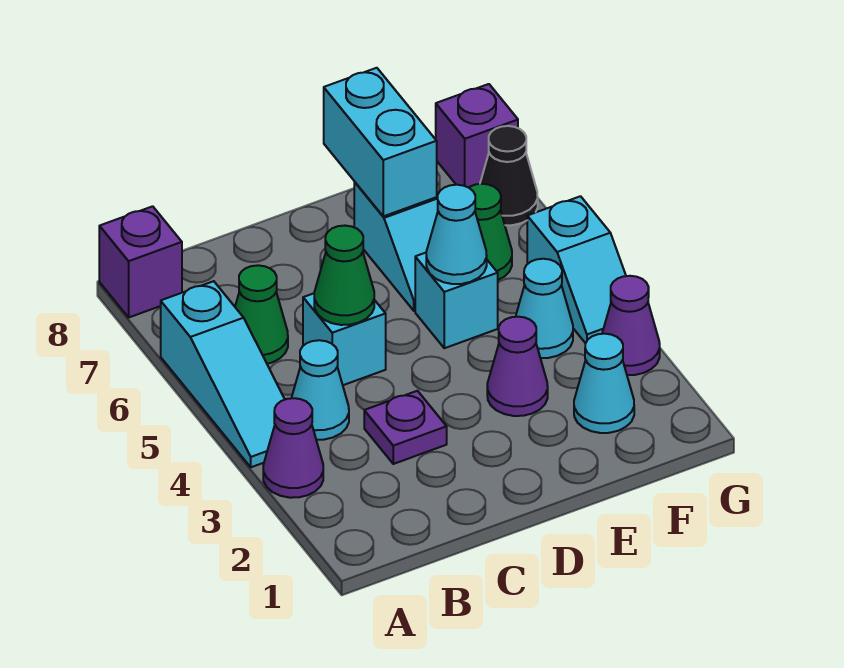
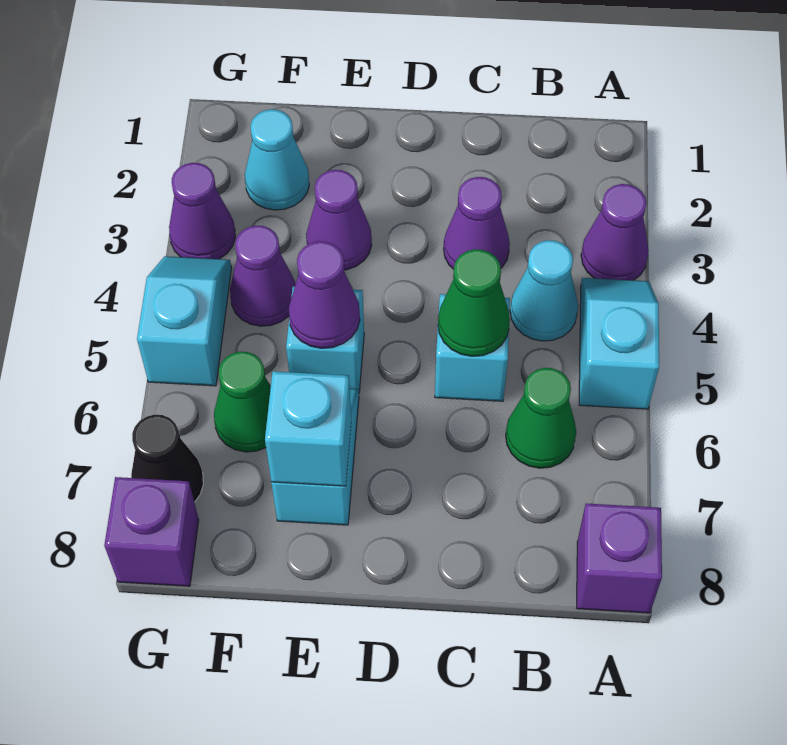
cyan 1x3 slope [161,281,285,467] -> cyan 1x2 slope [579,278,659,409]
purple 1x1 plate [364,391,447,464] -> purple 1x1 cone [444,177,510,269]
cyan 1x1 cone [426,185,487,284] -> purple 1x1 cone [289,241,360,348]
cyan 1x2 brick [324,68,437,216] -> cyan 1x1 brick [265,371,351,486]
cyan 1x1 cone [516,259,573,358] -> purple 1x1 cone [230,226,296,326]

